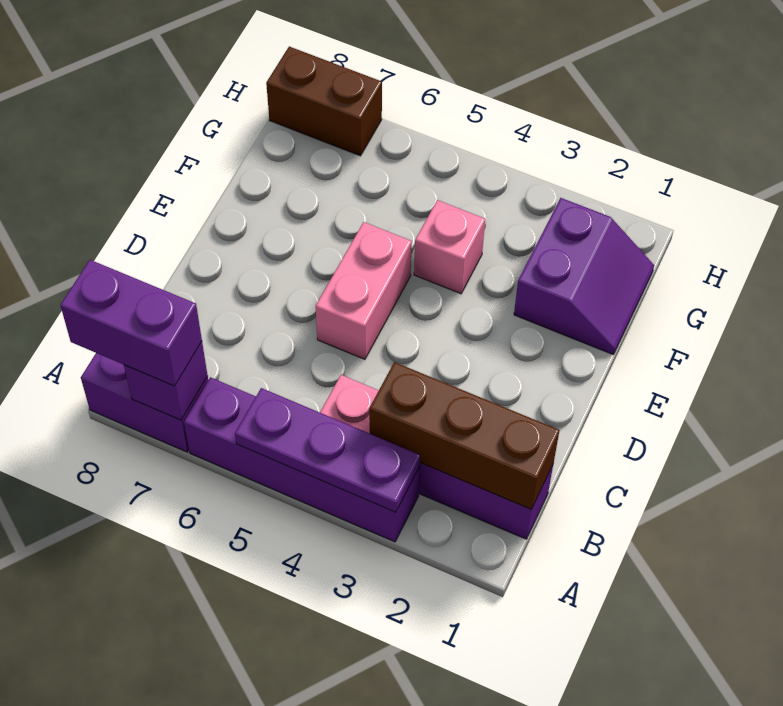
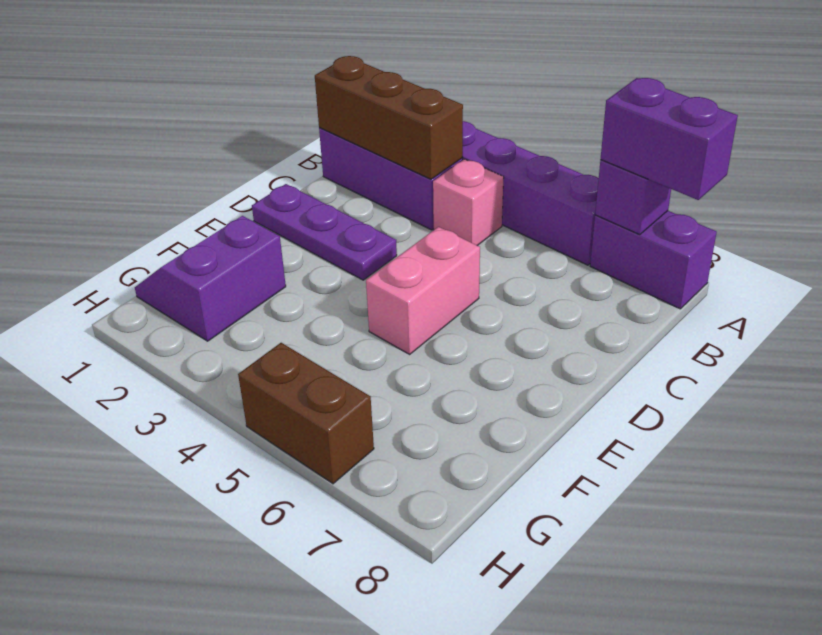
purple 1x3 plate [235,388,420,512] -> purple 1x3 plate moved to [252,184,397,280]
pink 1x1 brick [414,200,485,294] -> none
brown 1x2 brick [266,47,382,156] -> brown 1x2 brick moved to [238,343,374,484]

